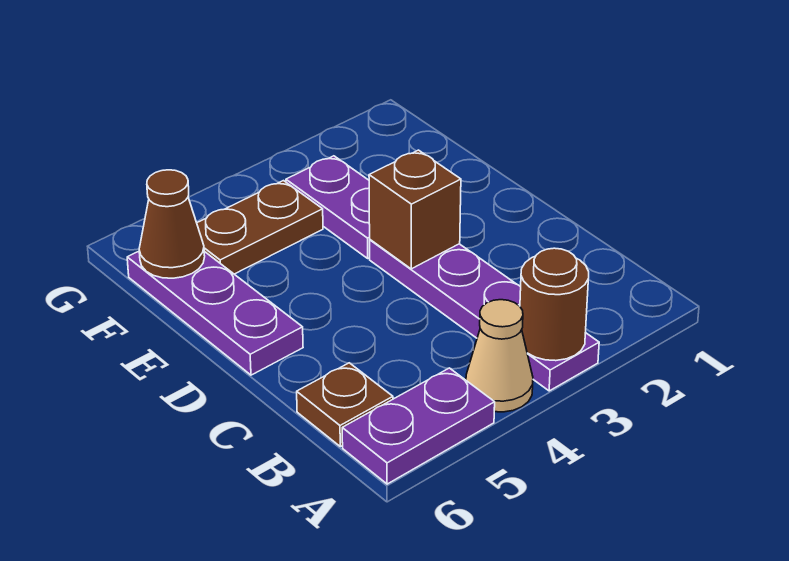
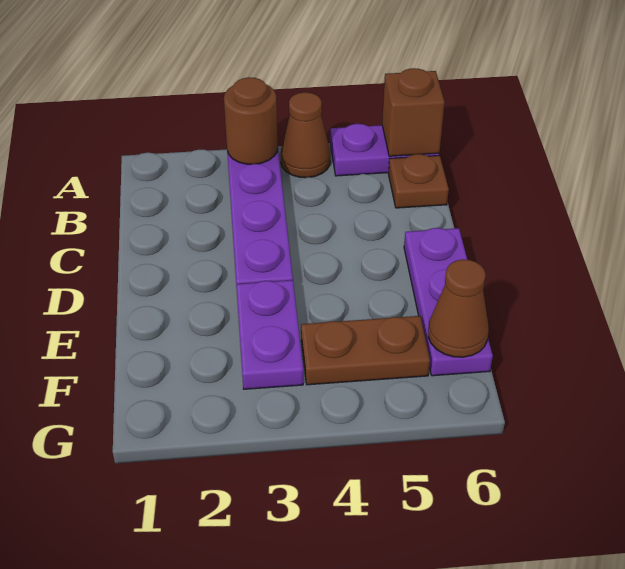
tan 1x1 cone [466,300,533,412] -> brown 1x1 cone [281,92,330,178]
brown 1x1 brick [369,150,461,269] -> brown 1x1 brick moved to [382,68,445,156]

